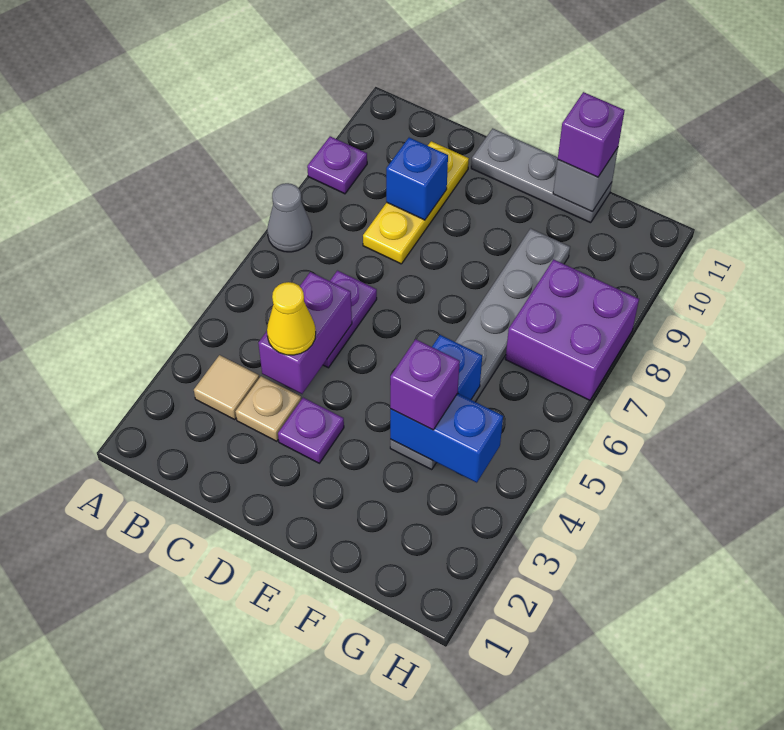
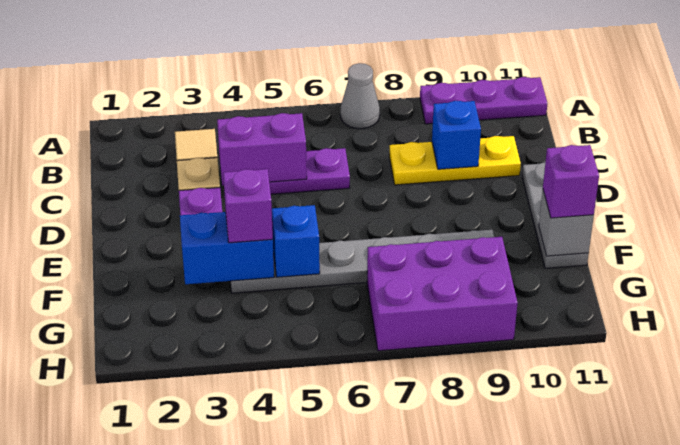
purple 1x1 plate [307,136,367,194] -> purple 1x3 plate [420,77,547,124]
yellow 1x1 cone [267,282,316,355] -> none
blue 1x2 brick [390,393,503,483] -> blue 1x2 brick turned to [180,212,274,284]
purple 2x2 brick [505,259,639,400] -> purple 2x3 brick [367,237,518,351]

